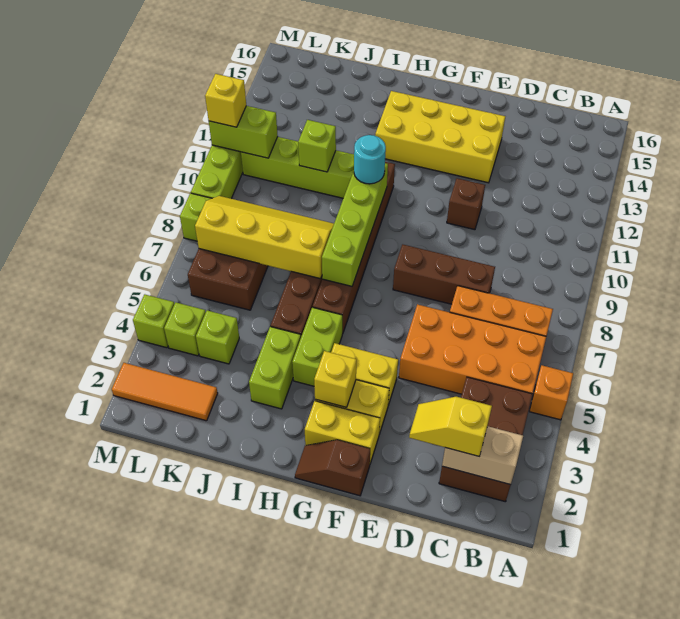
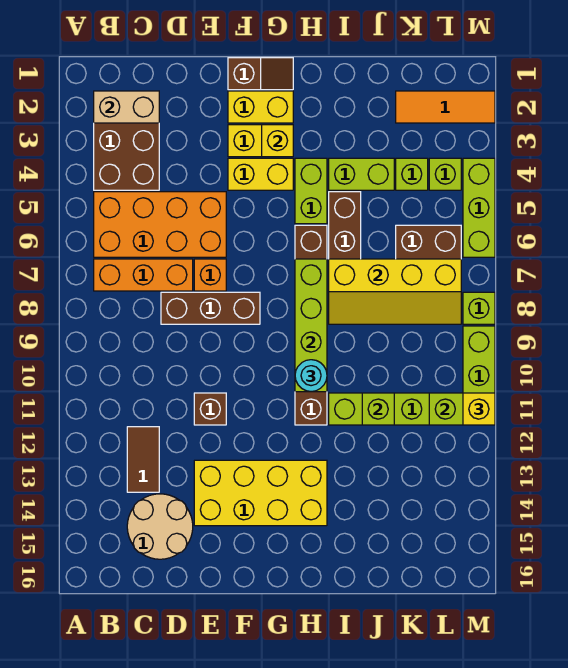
orange 1x1 brick [529,365,573,420] -> orange 1x1 brick moved to [194,259,226,291]
yellow 1x2 slope [409,397,492,456] -> none
none -> brown 1x2 tile [127,427,159,492]
none -> tan 2x2 round brick [127,494,193,559]
lime 1x2 brick [249,327,301,409] -> lime 1x2 brick turned to [329,158,394,190]
lime 1x1 brick [133,294,174,348] -> lime 1x3 brick [463,158,495,257]

